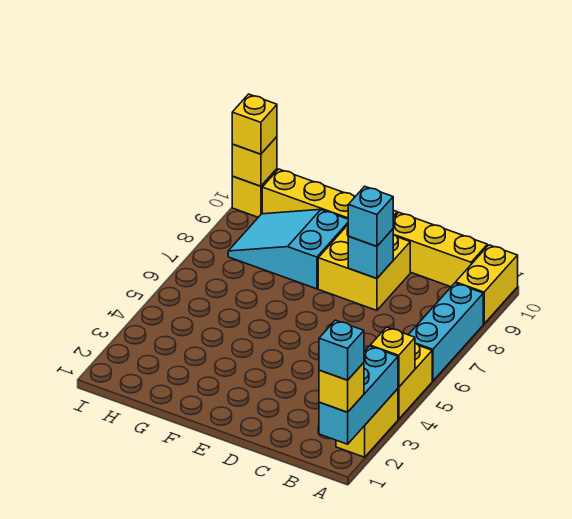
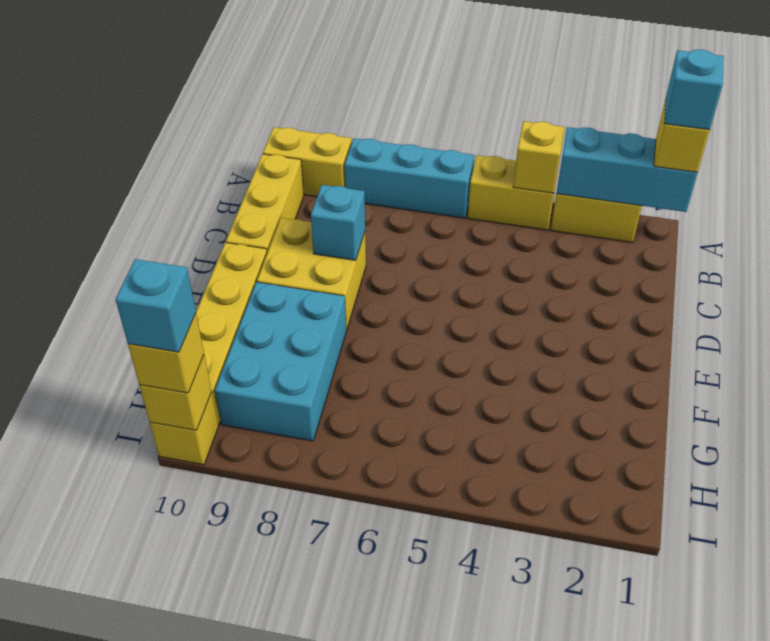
cyan 1x1 brick [348,186,393,246] -> cyan 1x1 brick moved to [116,259,196,352]
cyan 2x3 slope [228,209,348,289] -> cyan 2x3 brick [215,282,346,441]

